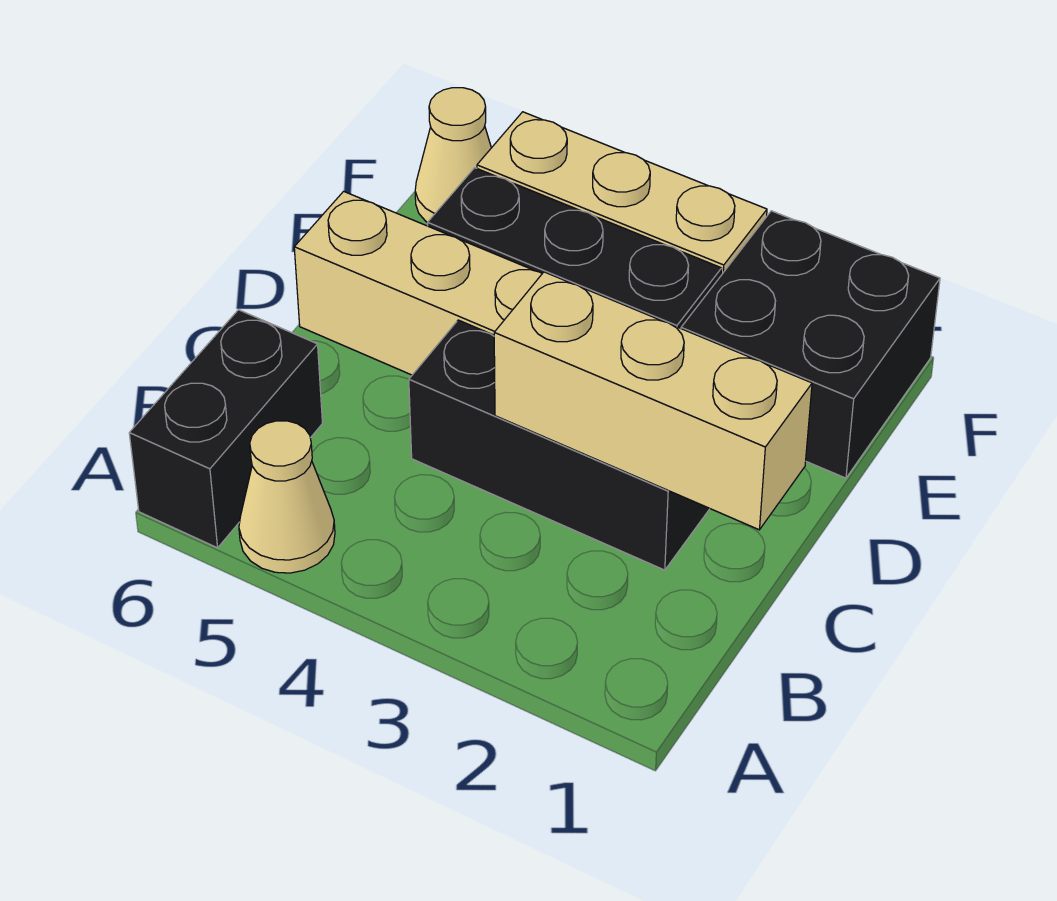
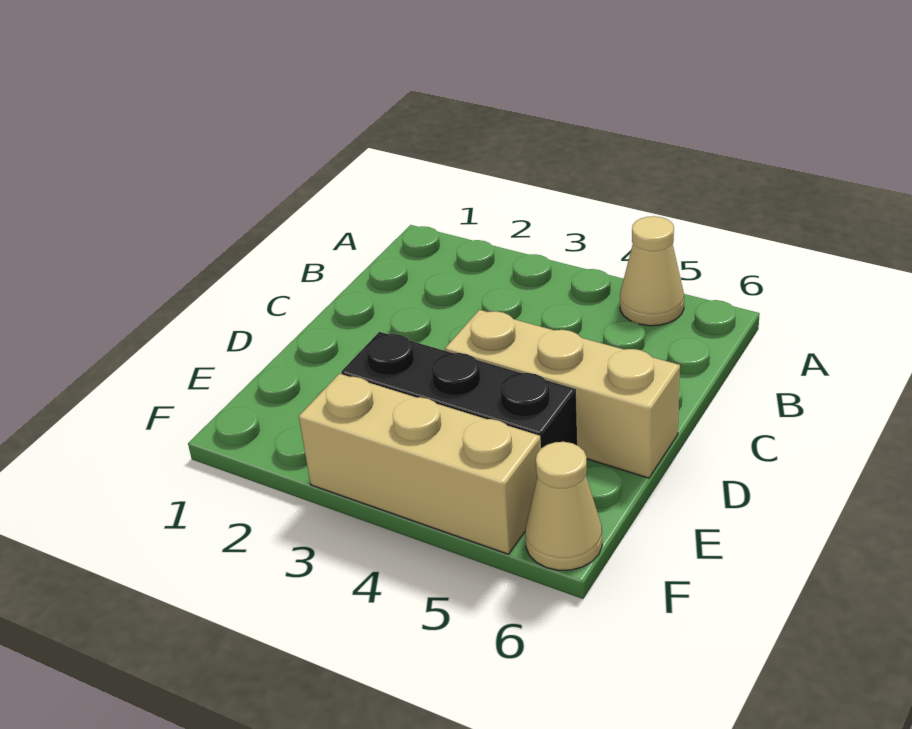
black 1x2 brick [129,310,322,548] -> none
tan 1x3 brick [494,272,812,530] -> none
black 1x3 brick [409,320,710,570] -> none
black 2x2 brick [681,211,940,478] -> none

